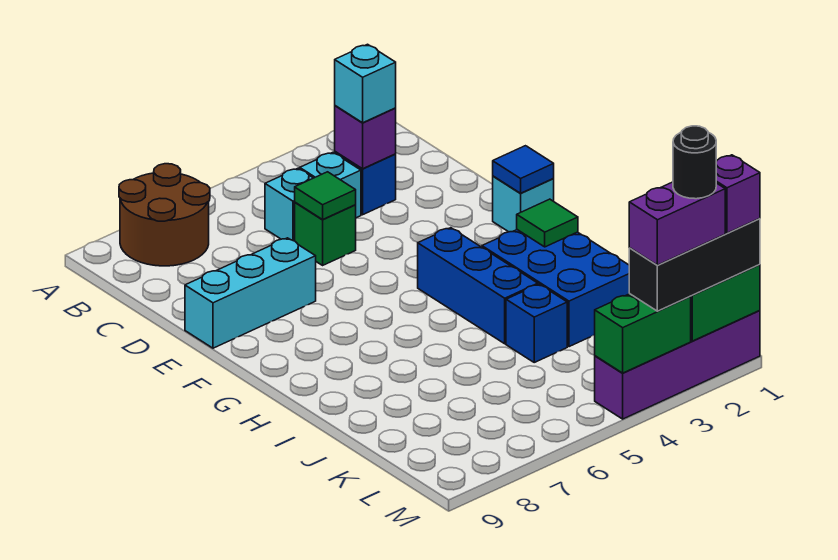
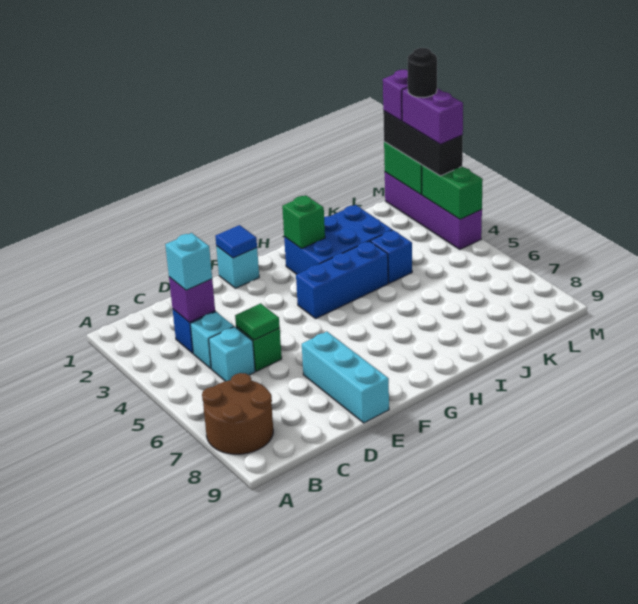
green 1x1 tile [517,199,578,247] -> green 1x1 brick [282,195,325,249]

